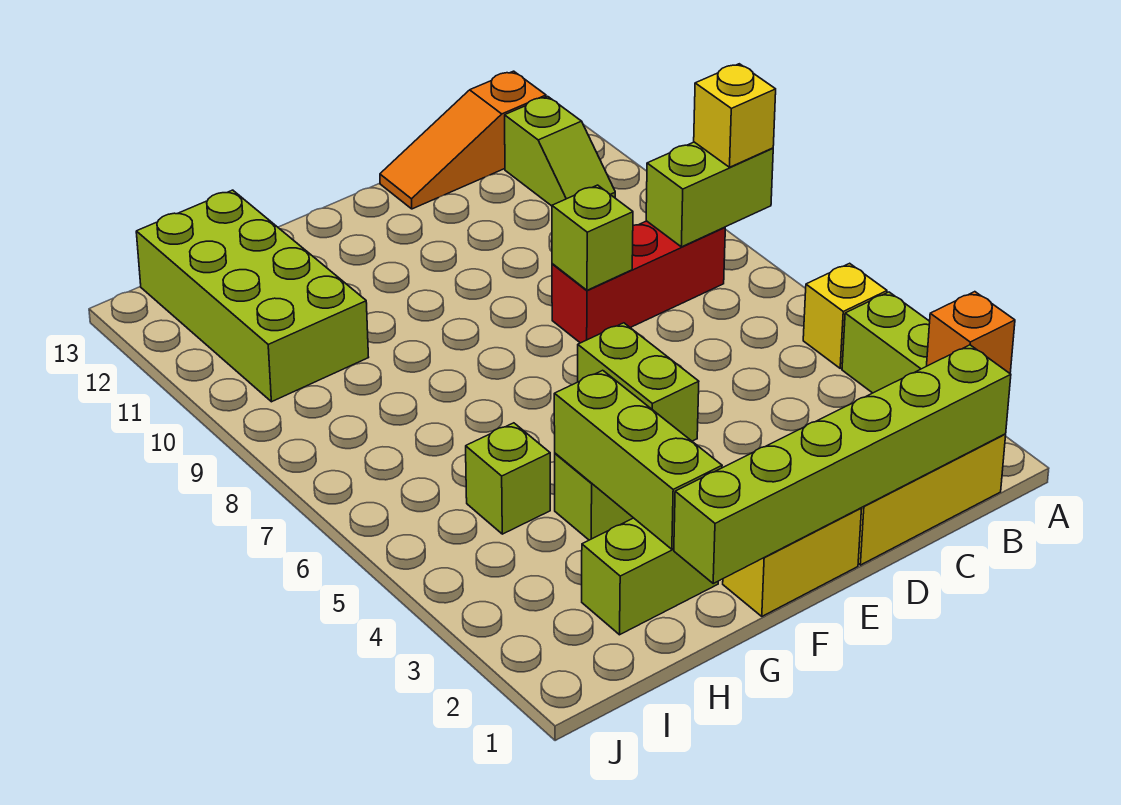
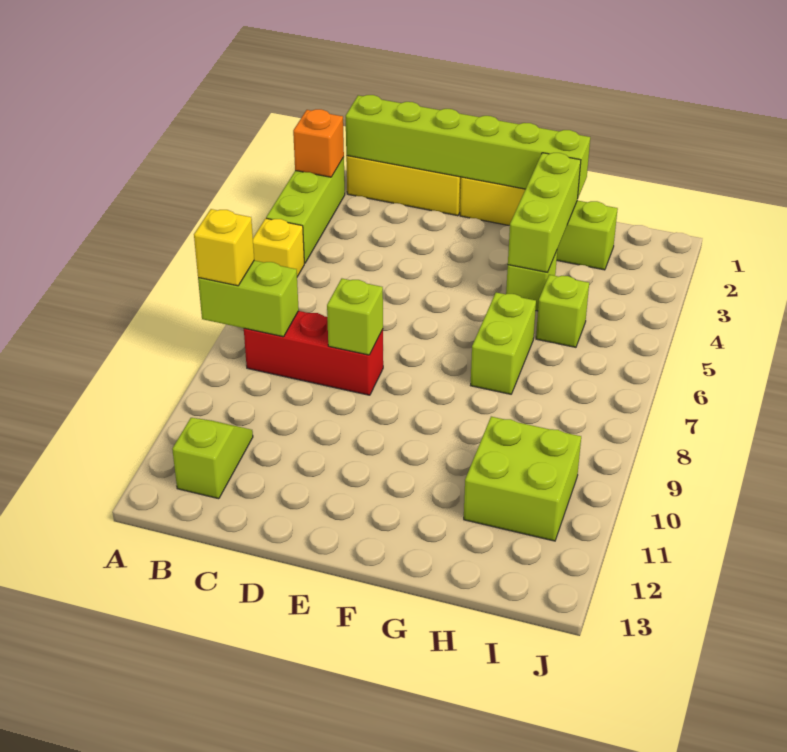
orange 1x3 slope [380,71,546,209] -> none
lime 1x2 brick [578,323,699,441] -> lime 1x2 brick moved to [471,292,536,394]
lime 2x4 brick [136,190,369,402] -> lime 2x2 brick [464,417,581,541]

